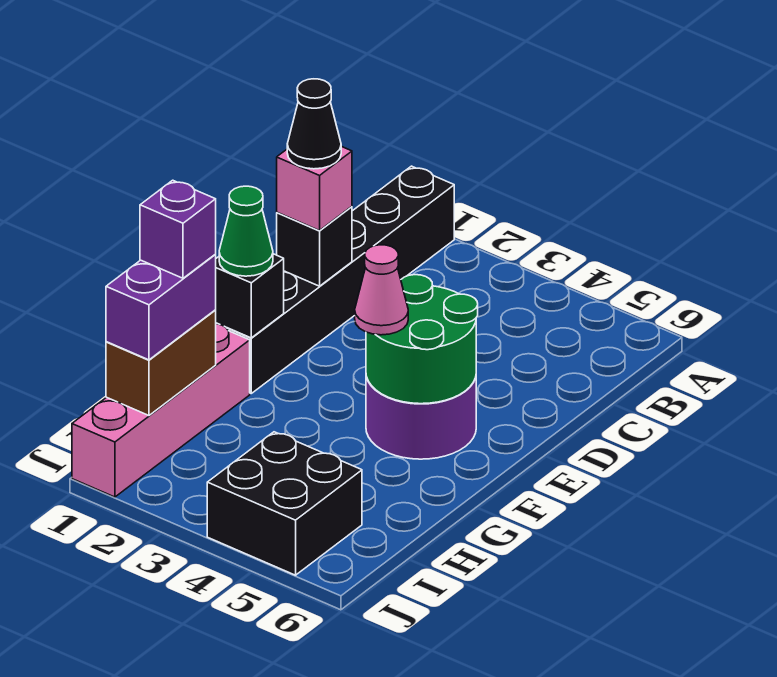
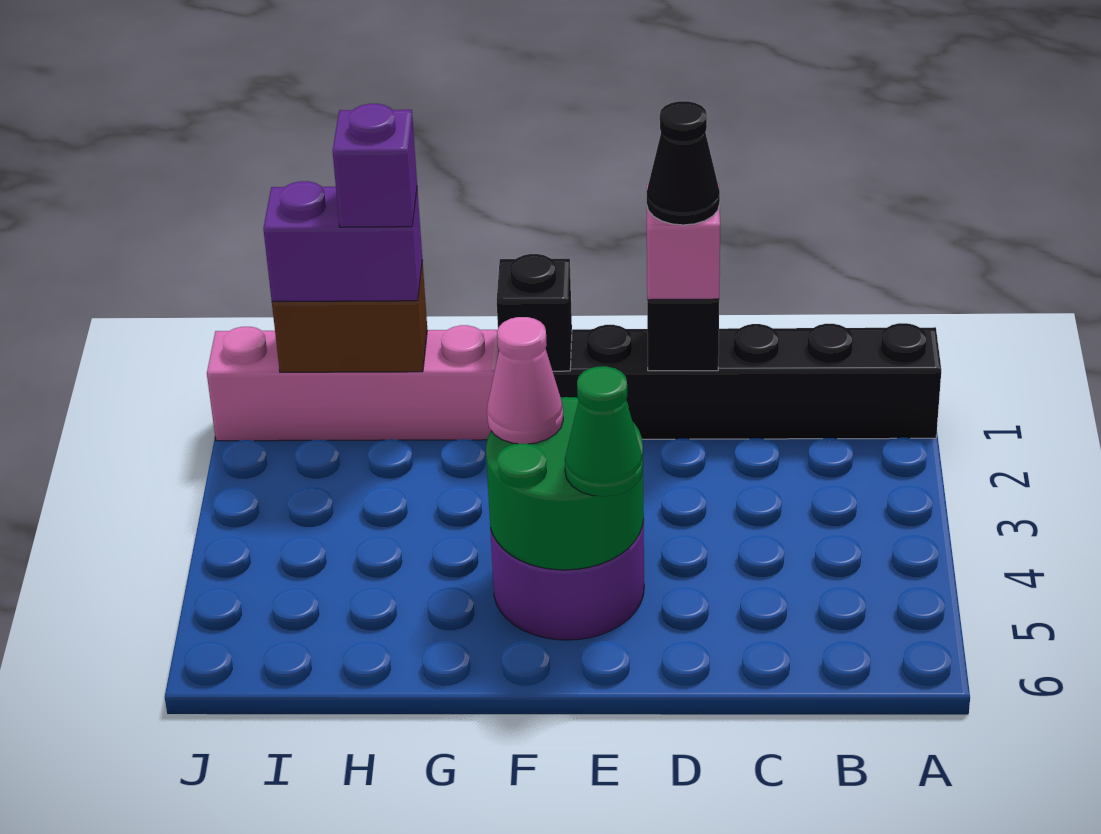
green 1x1 cone [219,186,273,276] -> green 1x1 cone moved to [565,366,643,497]
black 2x2 brick [207,432,362,575] -> none

